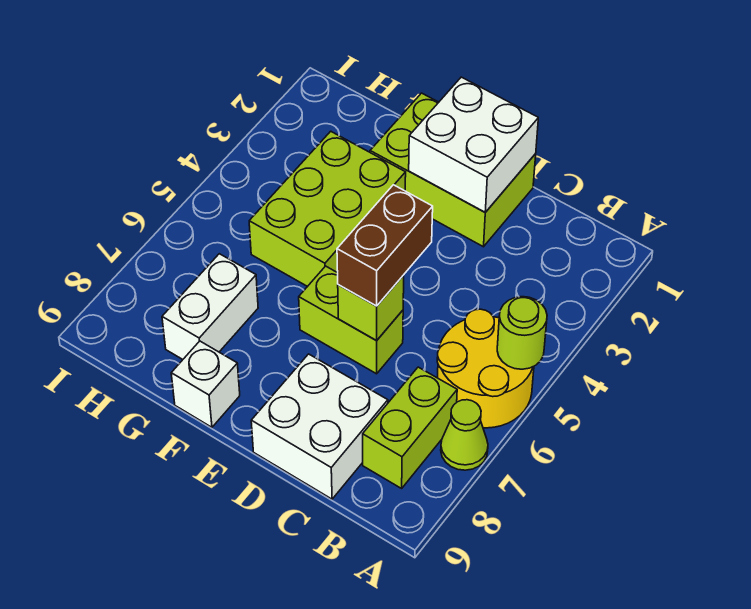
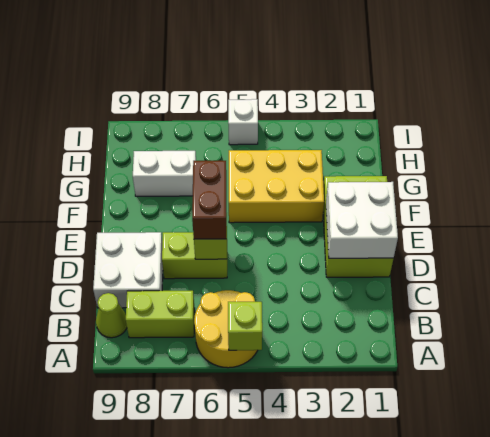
lime 1x1 round brick [497,297,547,369] -> lime 1x1 brick [228,302,262,350]
lime 1x1 cone [441,400,488,470] -> lime 1x1 cone moved to [96,293,127,338]
brown 1x2 brick [337,185,433,306] -> brown 1x2 brick turned to [192,161,226,239]
lime 1x2 brick [299,266,403,374] -> lime 1x2 brick turned to [162,232,227,279]
lime 2x3 brick [249,131,406,287] -> yellow 2x3 brick [229,150,324,223]
white 1x1 brick [171,341,240,427] -> white 1x1 brick moved to [228,99,258,145]

